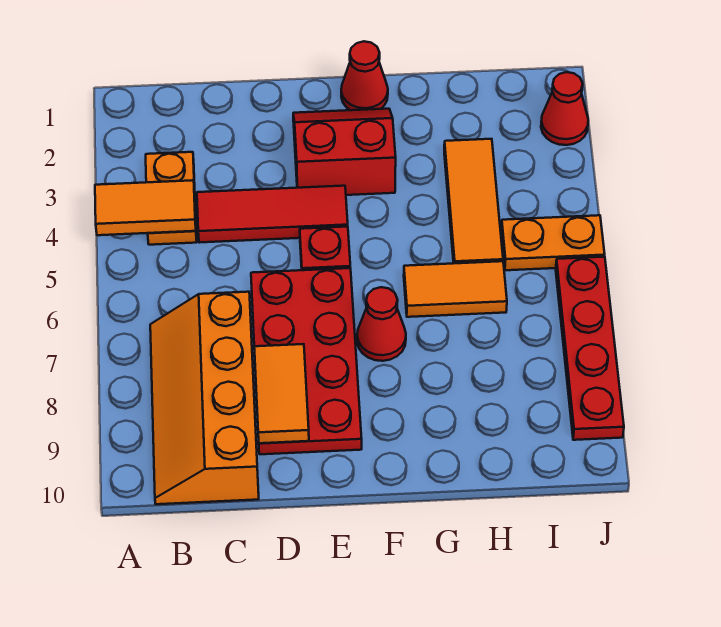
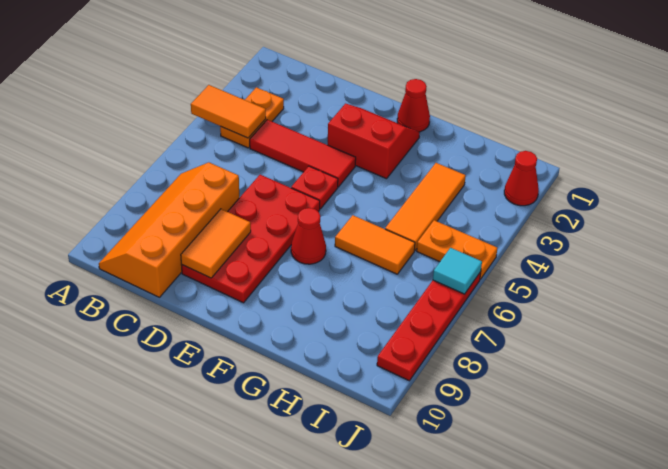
none -> cyan 1x1 tile [433,248,482,294]

